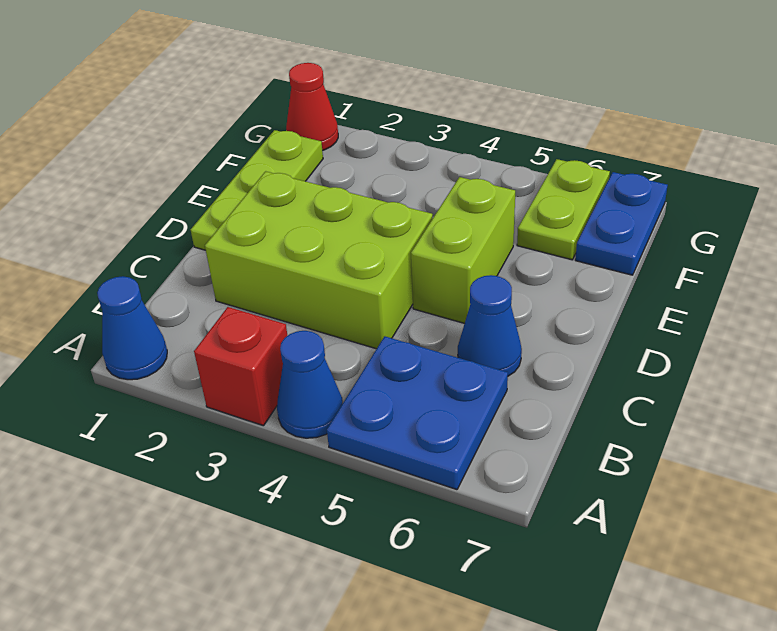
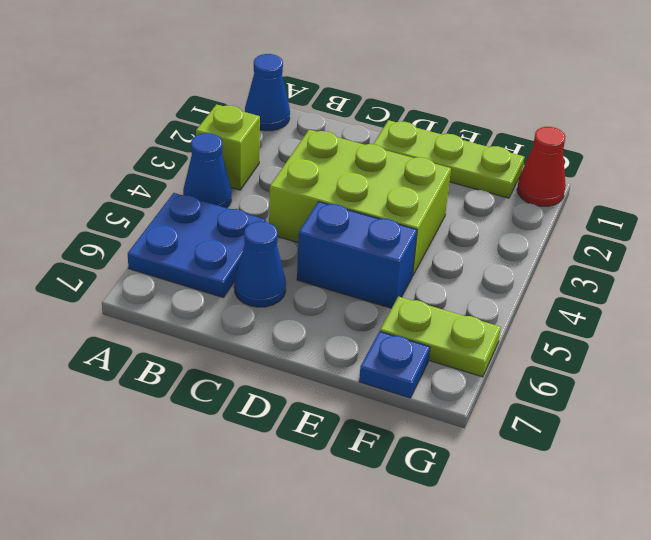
red 1x1 brick [194,307,287,426] -> lime 1x1 brick [196,104,260,190]
lime 2x3 brick [205,171,433,349] -> lime 2x3 brick turned to [269,130,451,276]
lime 1x2 brick [411,177,515,324] -> blue 1x2 brick [297,202,417,308]
blue 1x2 plate [575,172,668,275] -> blue 1x1 plate [359,332,430,398]

